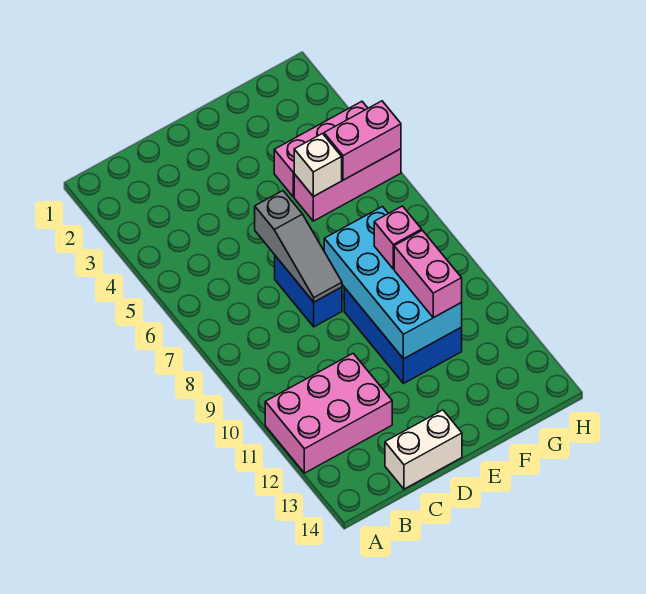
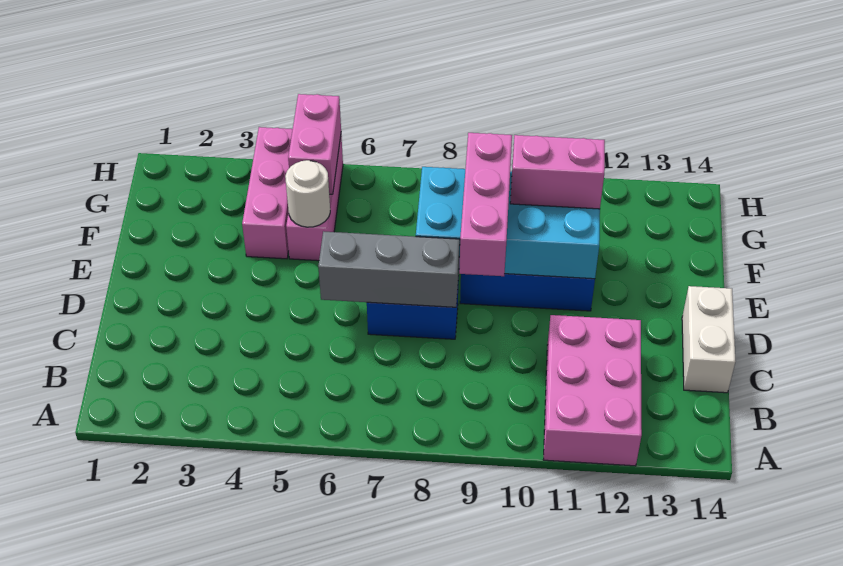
grey 1x3 slope [255,191,342,302] -> grey 1x3 brick [318,231,460,307]
white 1x1 brick [294,134,342,197] -> white 1x1 round brick [285,160,330,227]
pink 1x1 brick [374,206,422,269] -> pink 1x3 brick [459,133,512,276]

